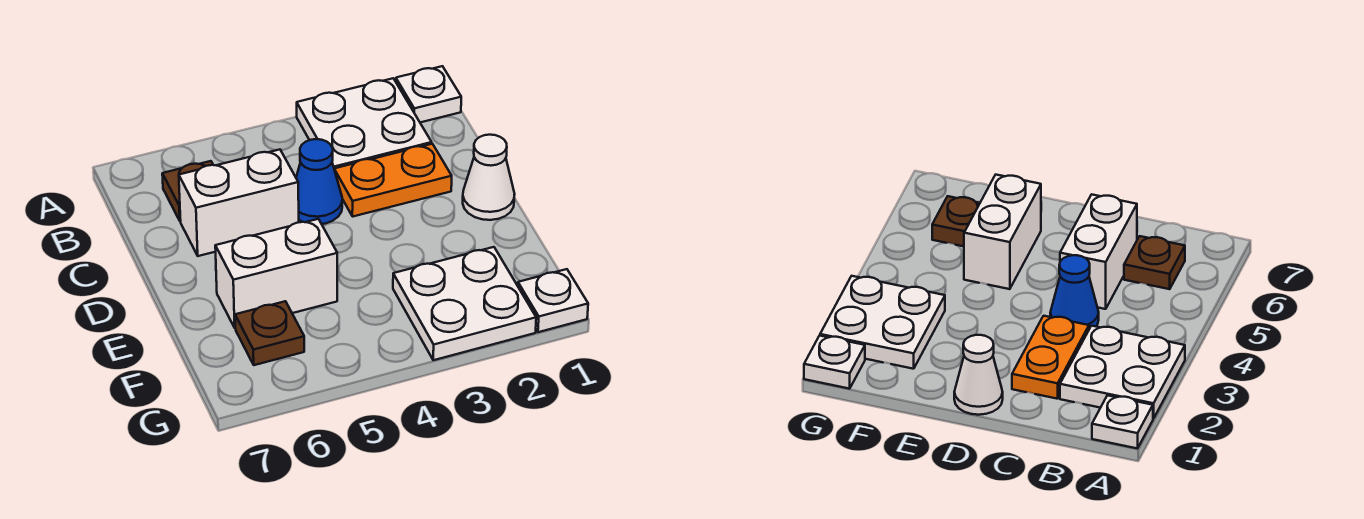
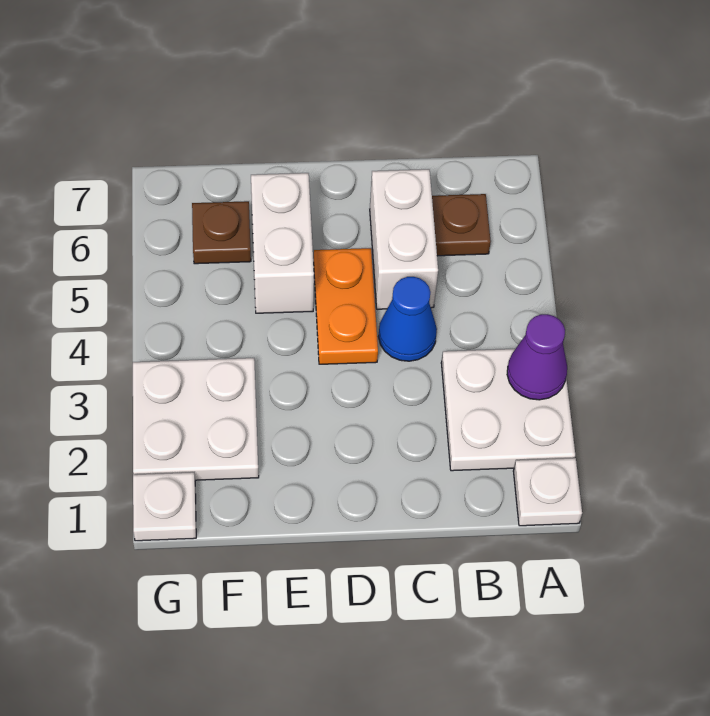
none -> purple 1x1 cone [507,314,567,400]
orange 1x2 plate [334,144,452,216] -> orange 1x2 plate moved to [314,248,378,364]
white 1x1 cone [463,135,515,220] -> none

